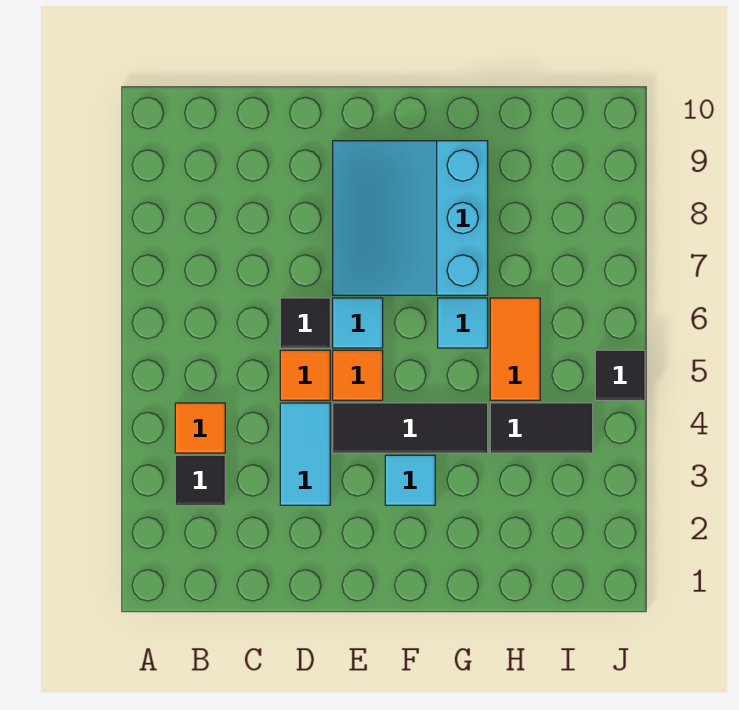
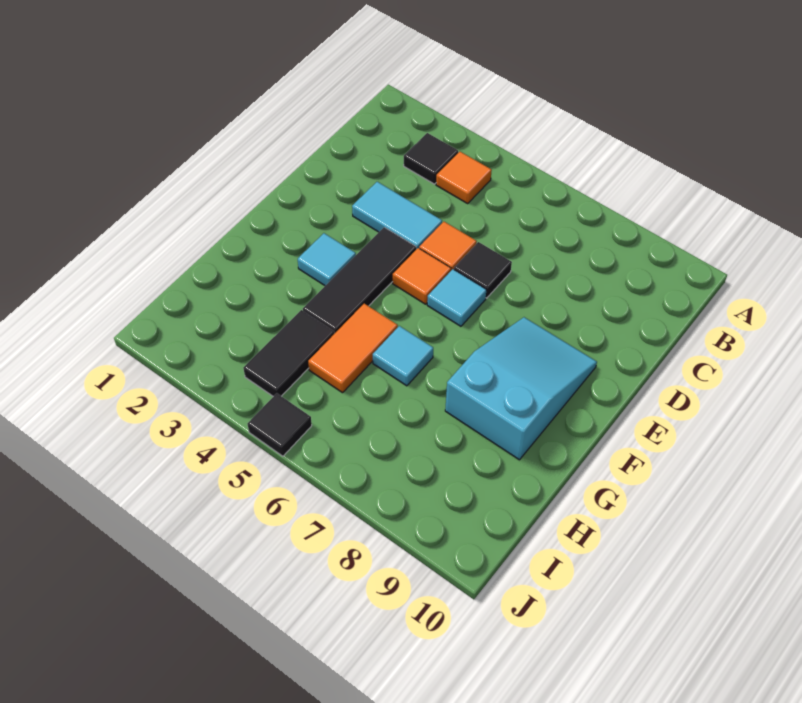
cyan 3x3 slope [333,141,488,295] -> cyan 2x3 slope [445,317,597,460]
orange 1x2 tile [490,298,540,400] -> orange 1x2 tile turned to [308,304,398,393]

